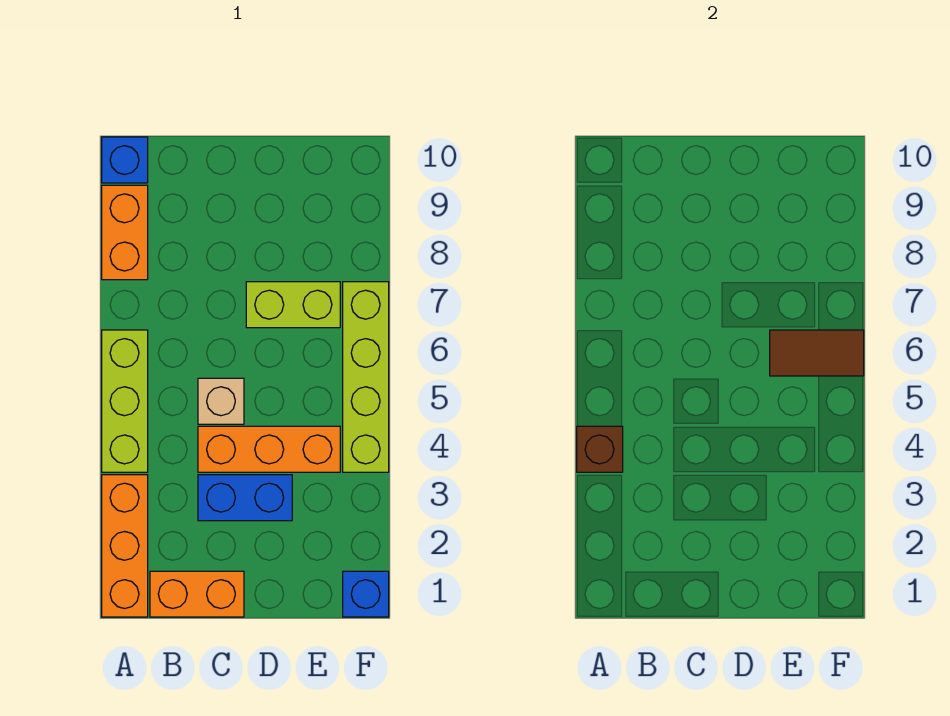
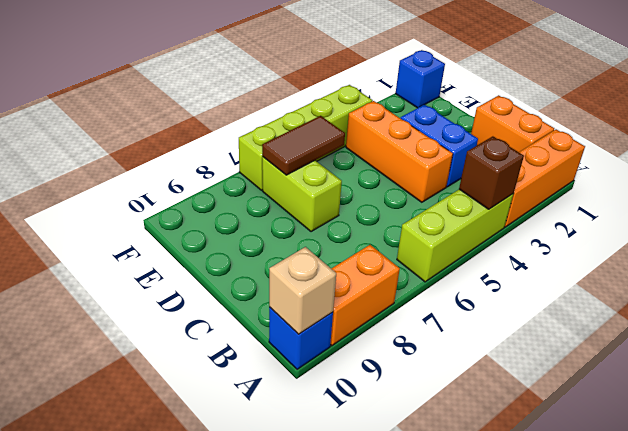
tan 1x1 brick [198,378,244,424] -> tan 1x1 brick moved to [269,247,336,334]
brown 1x2 tile [770,330,864,376] -> brown 1x2 tile turned to [262,116,345,175]

